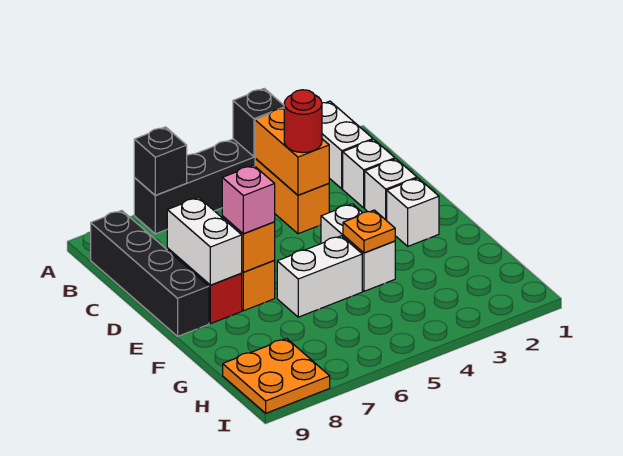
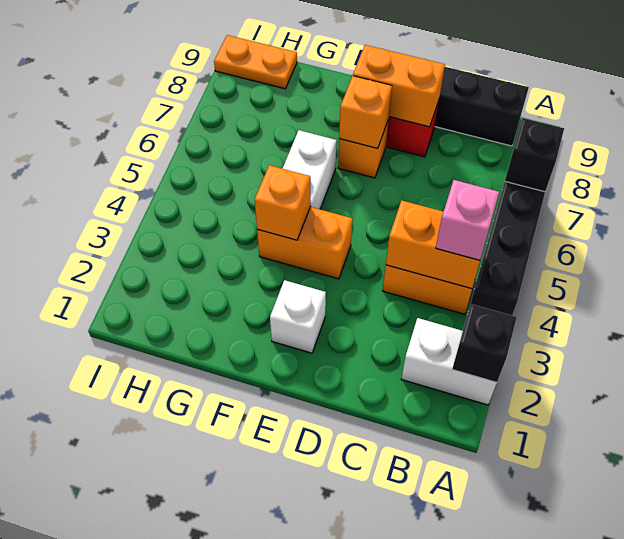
black 1x1 brick [233,88,284,157] -> black 1x1 brick moved to [452,304,517,383]
white 1x1 brick [343,140,395,208] -> none
red 1x1 round brick [284,90,322,153] -> none
white 1x1 brick [365,159,417,221] -> none
white 1x2 brick [167,197,242,285] -> orange 1x2 brick [353,45,445,127]
white 1x2 brick [321,204,395,291] -> orange 1x2 brick [257,207,353,279]
pink 1x1 brick [222,165,275,234] -> pink 1x1 brick moved to [436,180,499,260]
orange 1x1 plate [343,210,395,253] -> orange 1x1 brick [255,165,311,240]
orange 2x2 plate [223,339,330,413] -> orange 1x2 plate [214,35,297,89]

